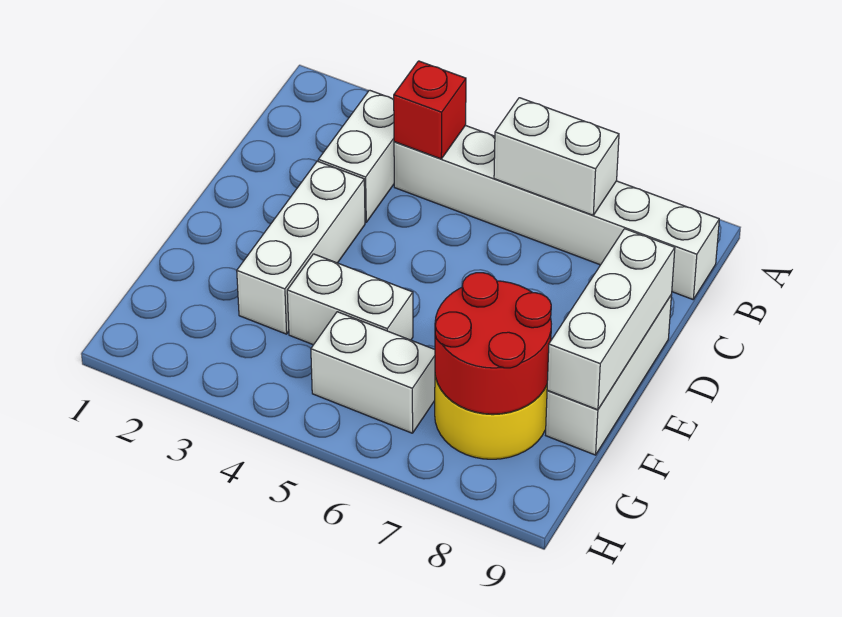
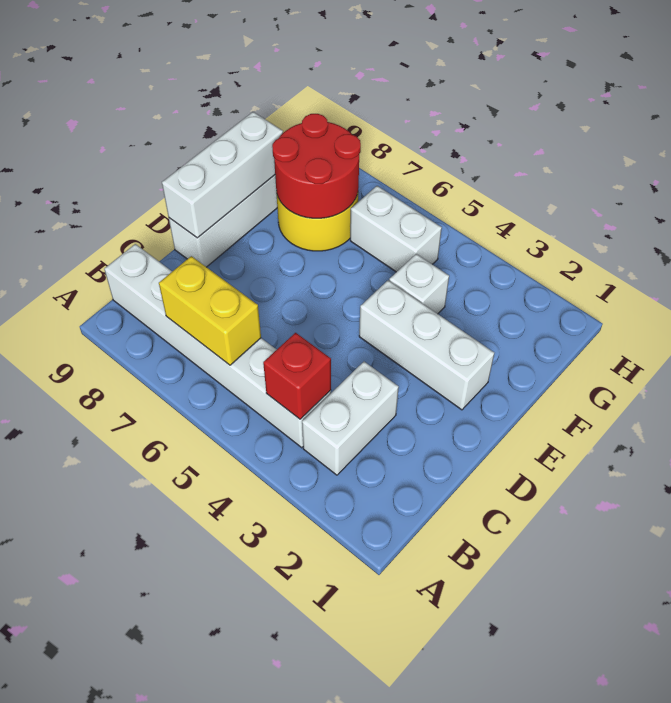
white 1x2 brick [494,98,619,215] -> yellow 1x2 brick [159,256,261,365]
white 1x3 brick [237,161,365,334] -> white 1x3 brick turned to [359,280,494,410]
white 1x2 brick [287,254,413,345] -> white 1x1 brick [389,254,449,314]

